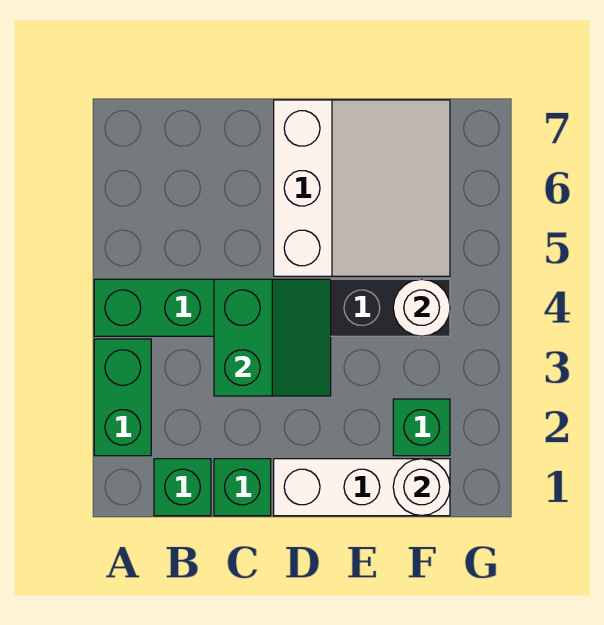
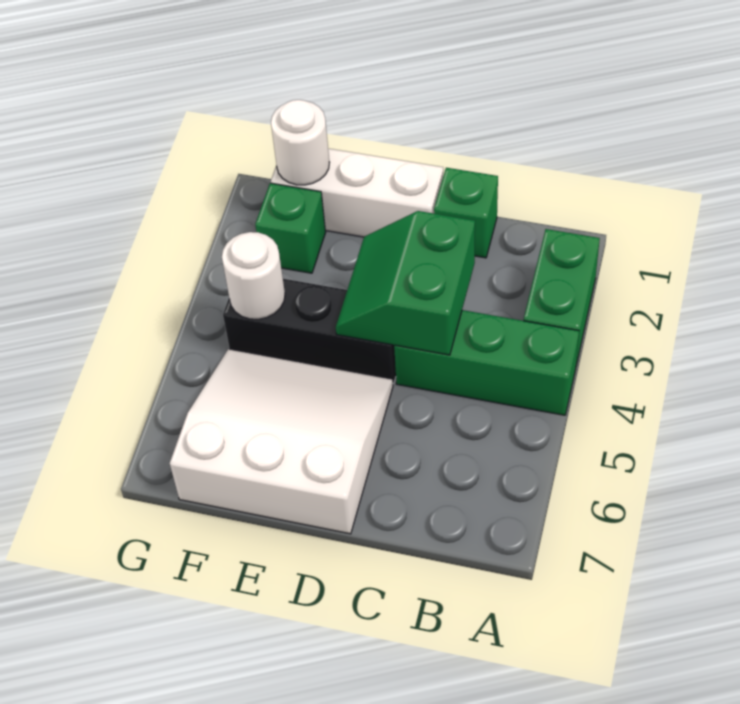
green 1x1 brick [154,459,211,516] -> none
white 3x3 slope [274,100,450,276] -> white 3x3 slope turned to [170,349,393,534]

